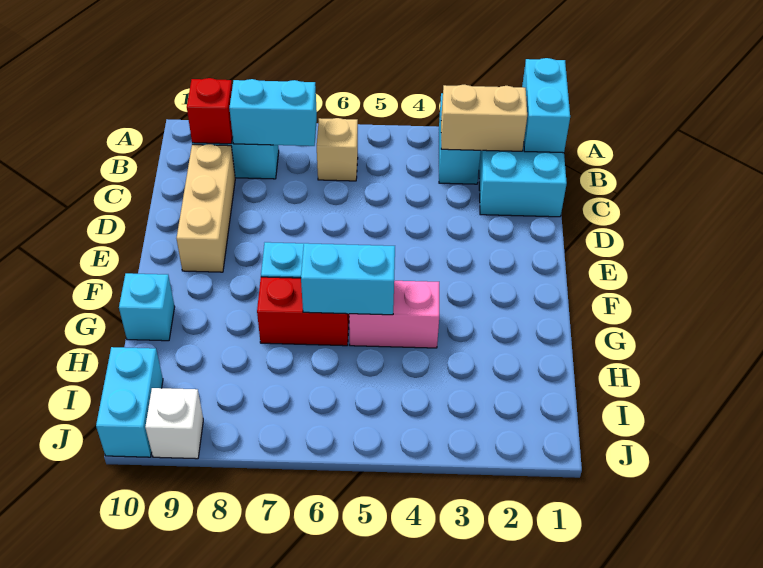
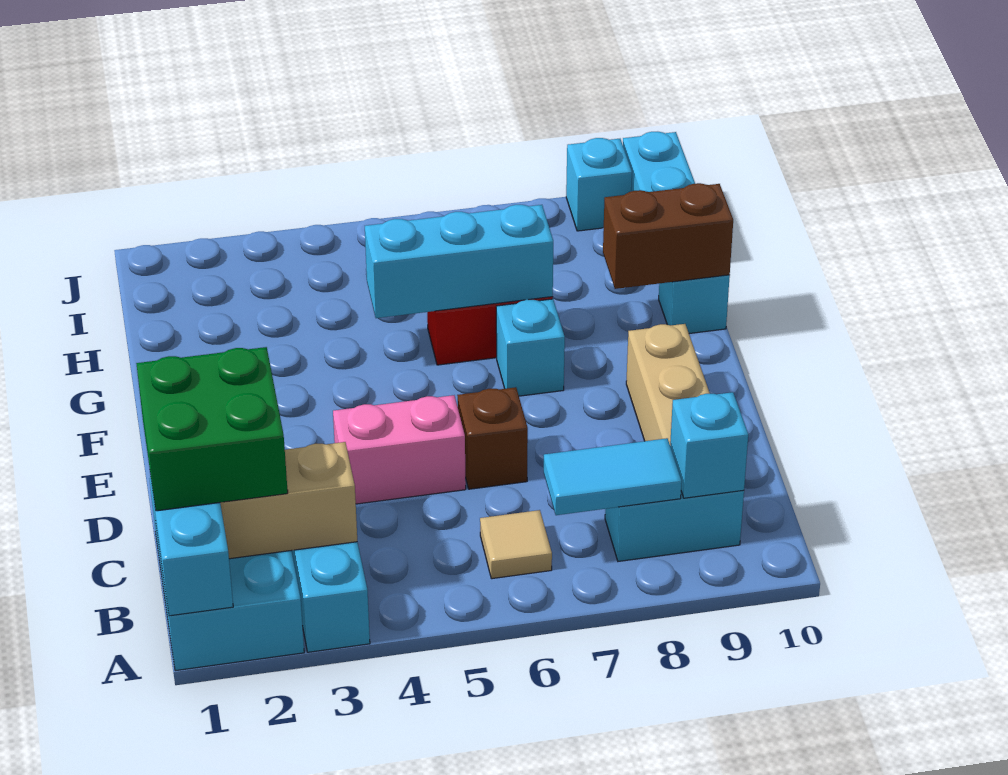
none -> green 2x2 brick [136,347,288,511]
tan 1x1 brick [317,118,358,181] -> tan 1x1 tile [480,510,552,579]
cyan 1x2 brick [229,79,317,146] -> cyan 1x2 tile [544,438,682,515]
red 1x1 brick [187,78,233,144] -> cyan 1x1 brick [670,392,748,498]
none -> brown 1x1 brick [457,387,528,489]
pink 1x2 brick [349,281,439,348] -> pink 1x2 brick moved to [333,395,466,504]
cyan 1x2 brick [301,243,395,315] -> cyan 1x3 brick [365,205,553,318]
none -> brown 1x2 brick [603,183,733,289]
white 1x1 brick [145,388,203,459] -> cyan 1x1 brick [566,138,632,231]

